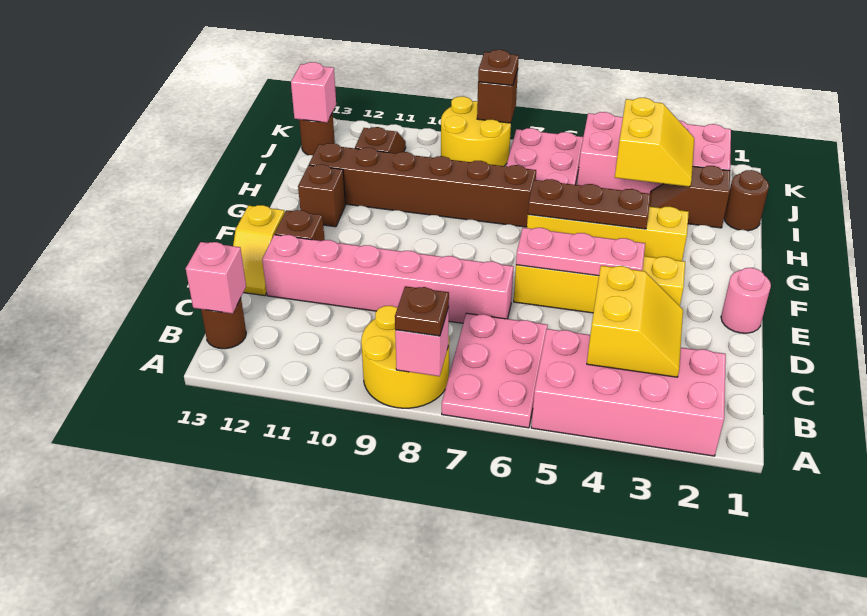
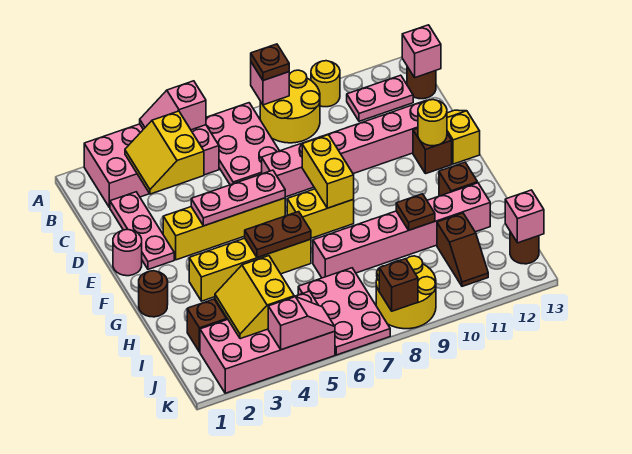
none -> pink 1x2 slope [140,81,206,130]
none -> yellow 1x1 round brick [311,61,340,107]
none -> pink 1x2 plate [347,75,413,121]
none -> pink 1x3 plate [110,192,174,269]
none -> yellow 1x2 brick [302,135,354,208]
none -> yellow 1x1 round brick [418,100,447,146]
none -> yellow 1x2 brick [287,189,354,238]
brown 1x3 plate [528,179,651,229] -> brown 1x2 plate [245,212,311,258]
brown 1x6 brick [309,143,536,227] -> pink 1x6 brick [313,183,490,278]
brown 1x1 round brick [724,170,769,231] -> brown 1x1 round brick moved to [139,271,168,317]
none -> pink 1x2 slope [268,297,335,350]
brown 1x1 plate [478,50,519,85] -> brown 1x1 plate moved to [396,194,435,230]

